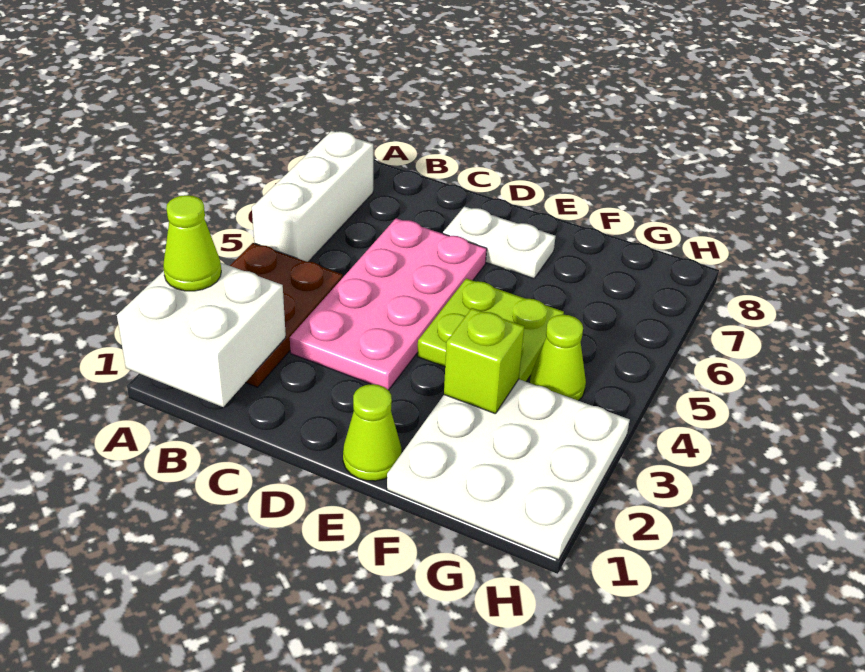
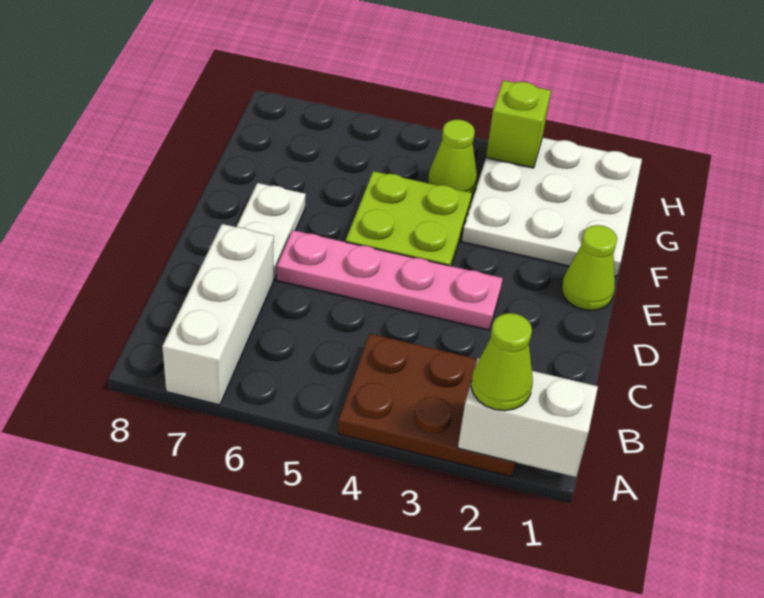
white 2x2 brick [117,263,286,407] -> white 1x2 brick [458,358,598,477]
white 1x3 brick [252,131,373,262] -> white 1x3 brick turned to [162,224,274,405]
pink 2x4 plate [290,218,487,390] -> pink 1x4 plate [277,230,503,330]
lime 1x1 brick [444,308,524,414] -> lime 1x1 brick moved to [486,80,551,168]

